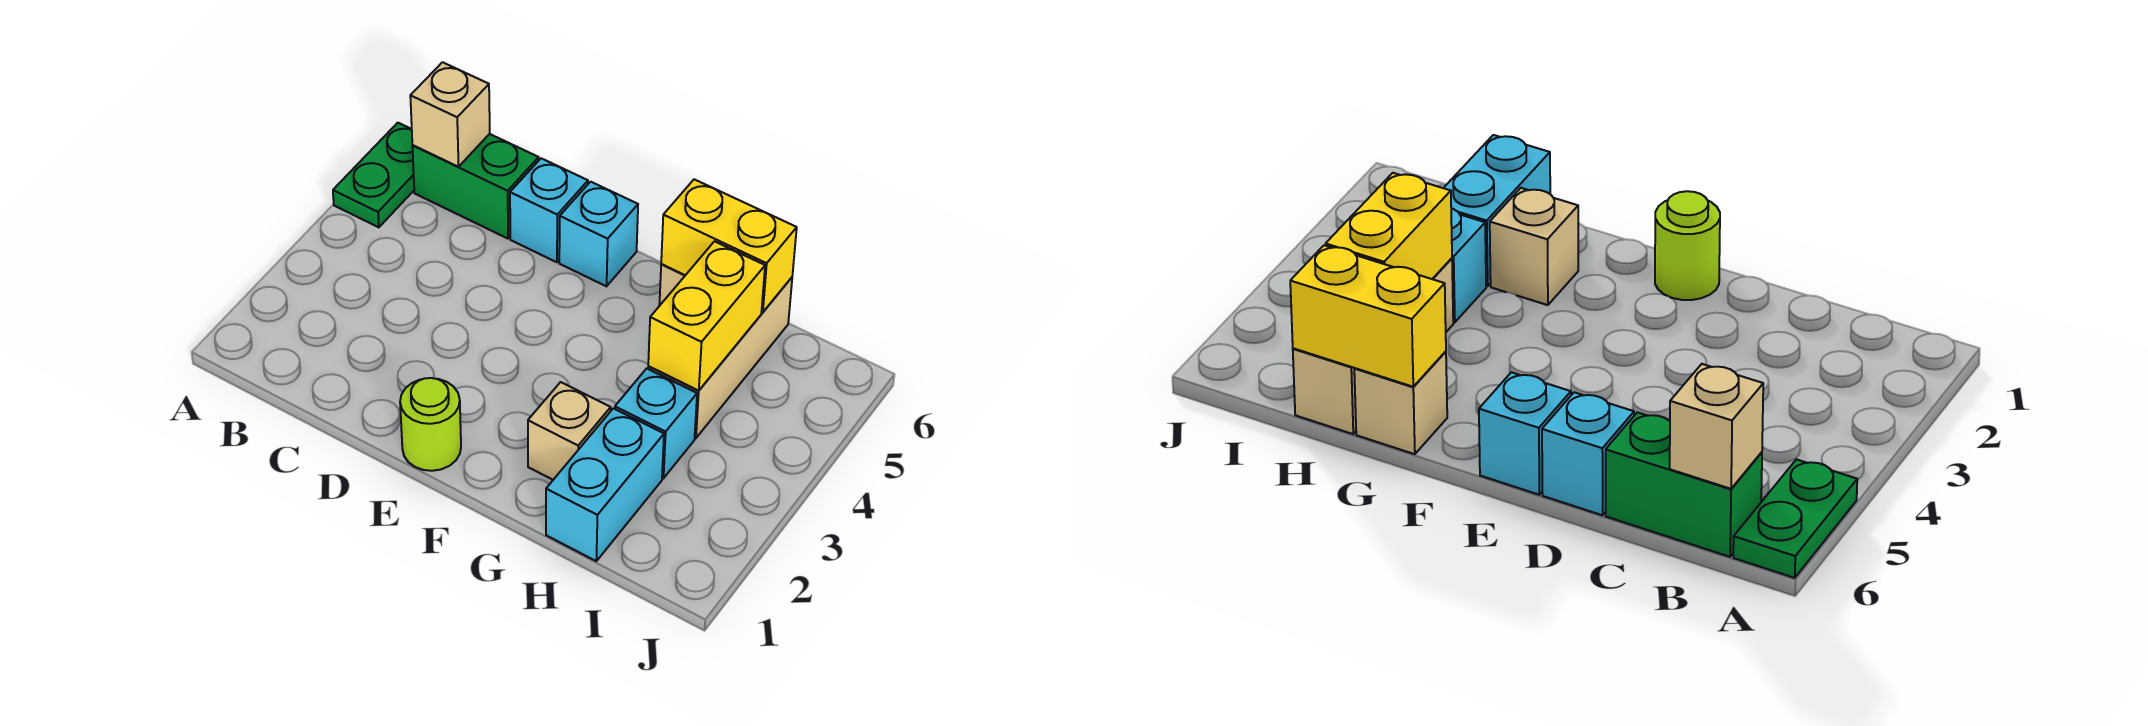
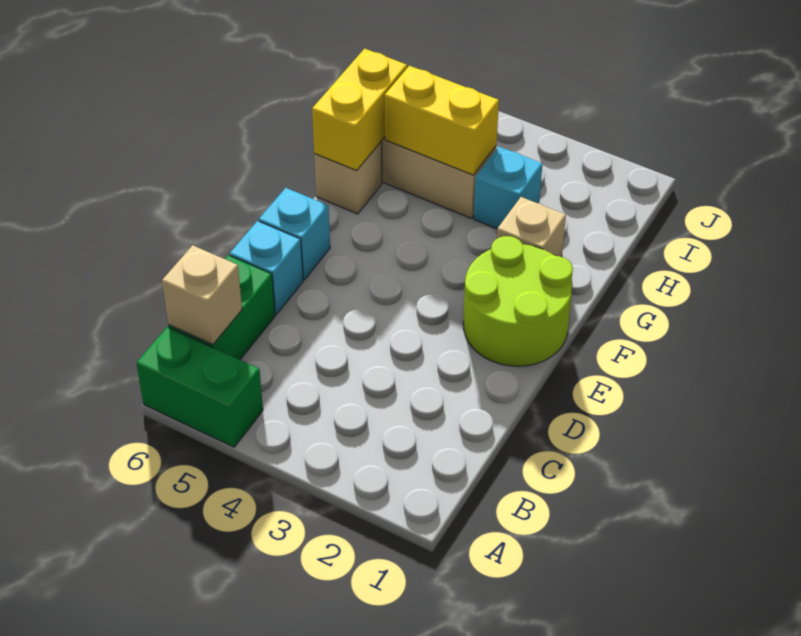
green 1x2 plate [333,123,414,227] -> green 1x2 brick [136,327,263,447]
lime 1x1 round brick [400,378,461,471] -> lime 2x2 round brick [463,236,573,366]
cyan 1x2 brick [546,408,664,561] -> none

